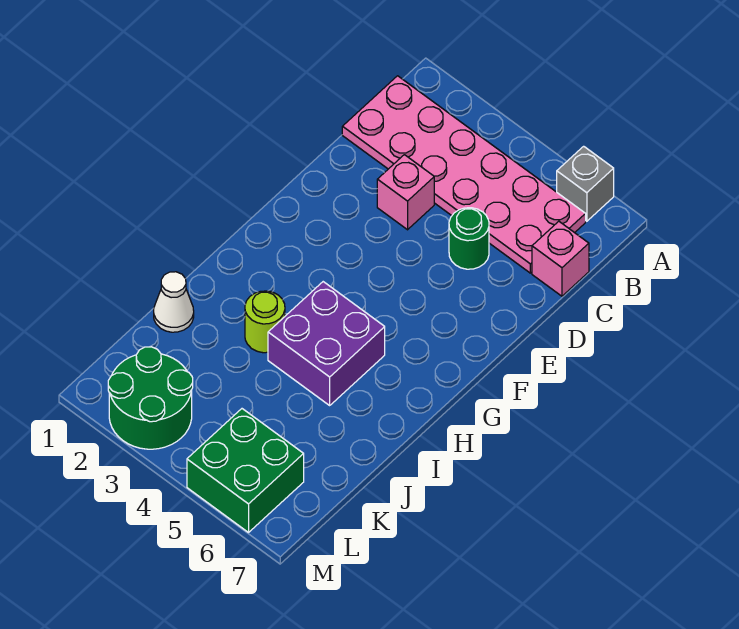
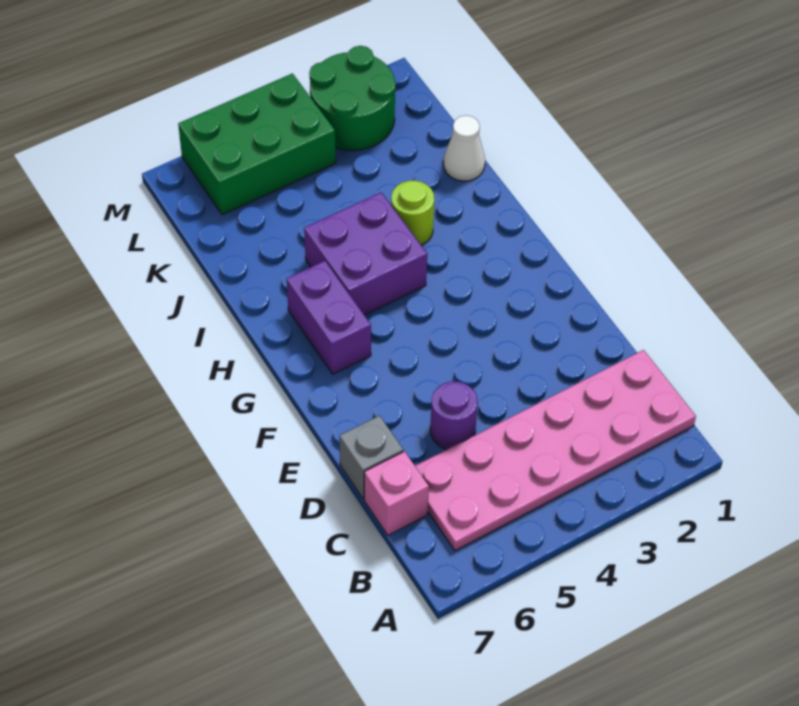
grey 1x1 brick [557,146,614,221] -> grey 1x1 brick moved to [340,416,403,499]
pink 1x1 brick [377,155,434,230] -> none
green 1x1 round brick [449,208,489,269] -> purple 1x1 round brick [430,382,478,449]
none -> purple 1x2 brick [287,261,371,374]
green 2x2 brick [187,409,304,532] -> green 2x3 brick [178,74,336,215]

